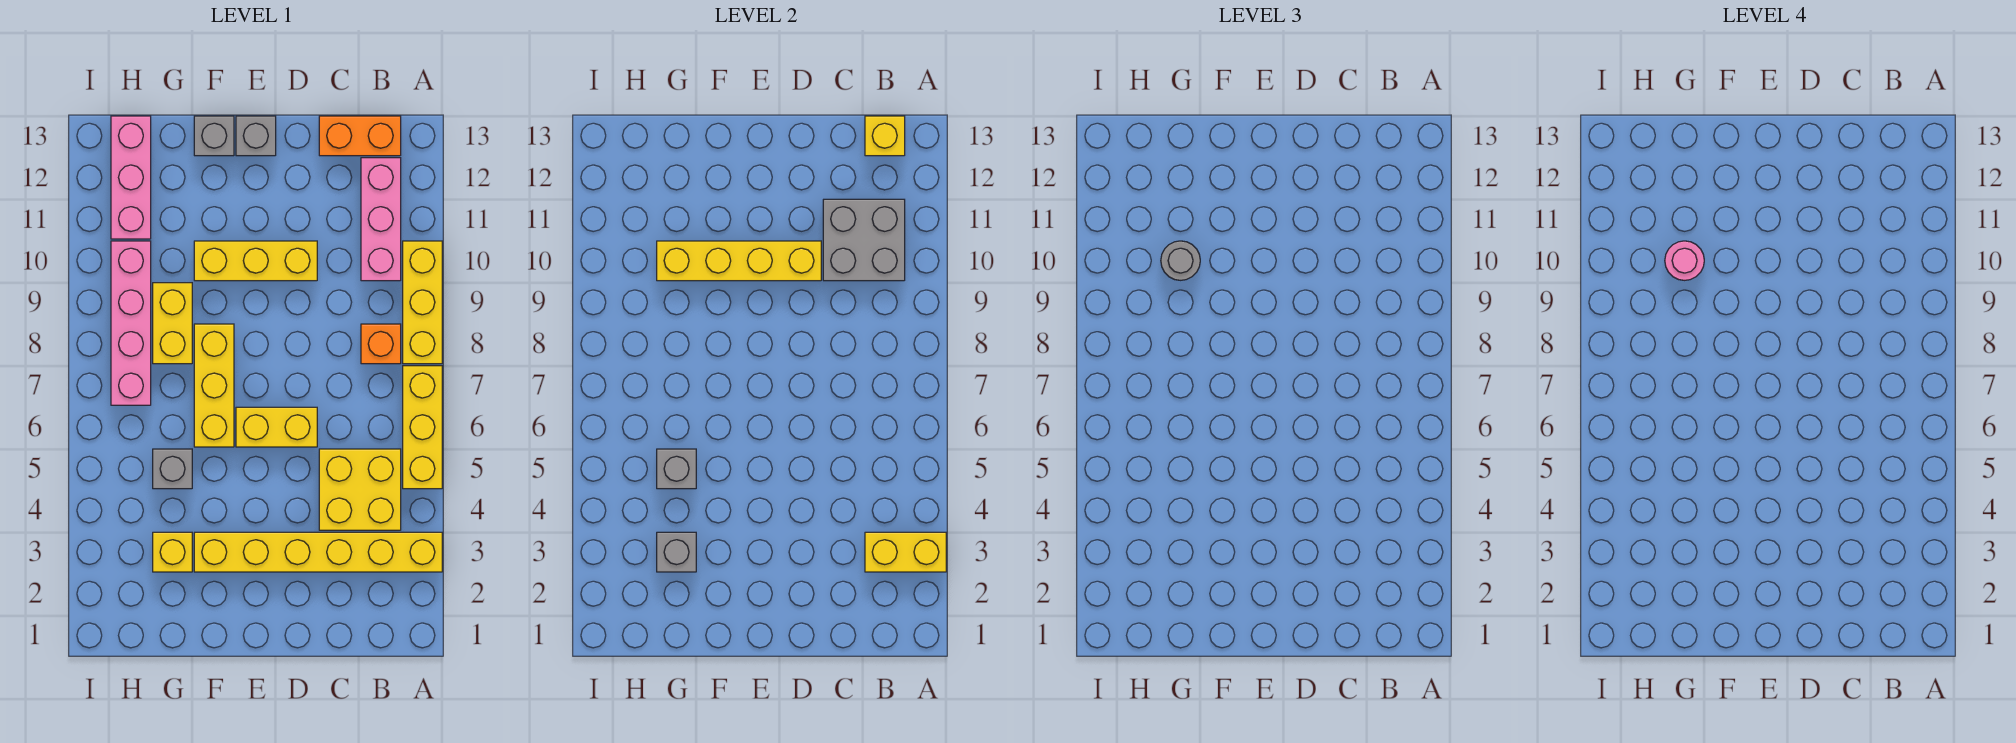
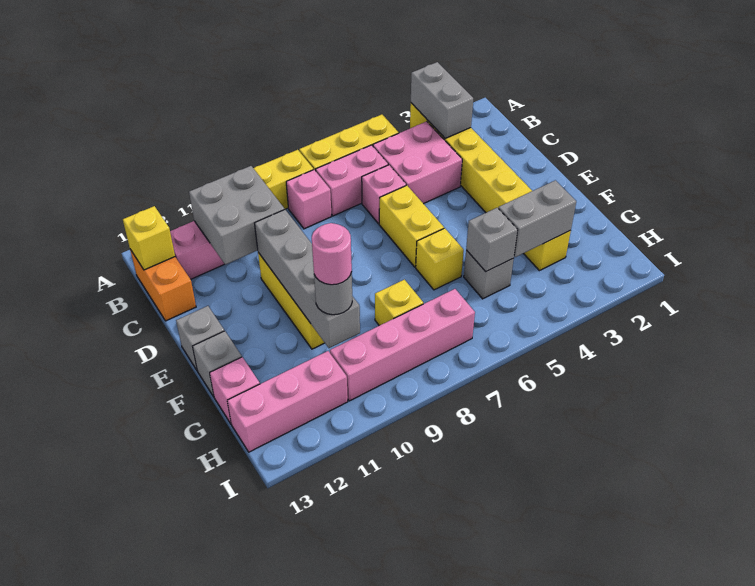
yellow 1x2 brick [865,532,946,572] -> grey 1x2 brick [411,62,473,138]
yellow 2x2 brick [319,449,401,530] -> pink 2x2 brick [373,121,462,204]
none -> pink 1x2 brick [316,145,388,216]
orange 1x1 brick [361,324,401,364] -> pink 1x1 brick [286,170,332,229]
none -> pink 1x1 brick [362,165,406,224]
yellow 1x4 brick [657,241,821,281] -> grey 1x4 brick [255,209,360,348]
yellow 1x3 brick [194,324,234,447] -> yellow 1x1 brick [416,228,464,290]
grey 1x1 brick [657,532,696,572] -> grey 1x2 brick [499,180,576,257]
yellow 1x2 brick [153,283,192,364] -> yellow 1x1 brick [375,280,423,326]
none -> pink 1x1 brick [210,357,260,423]

